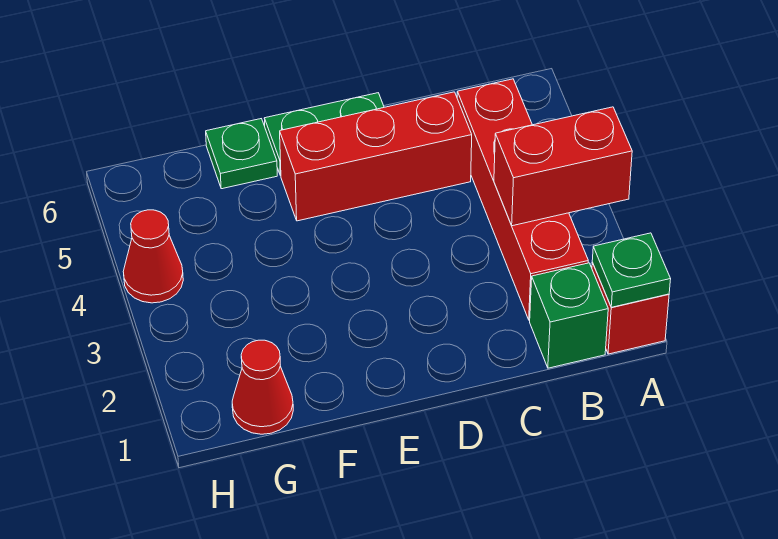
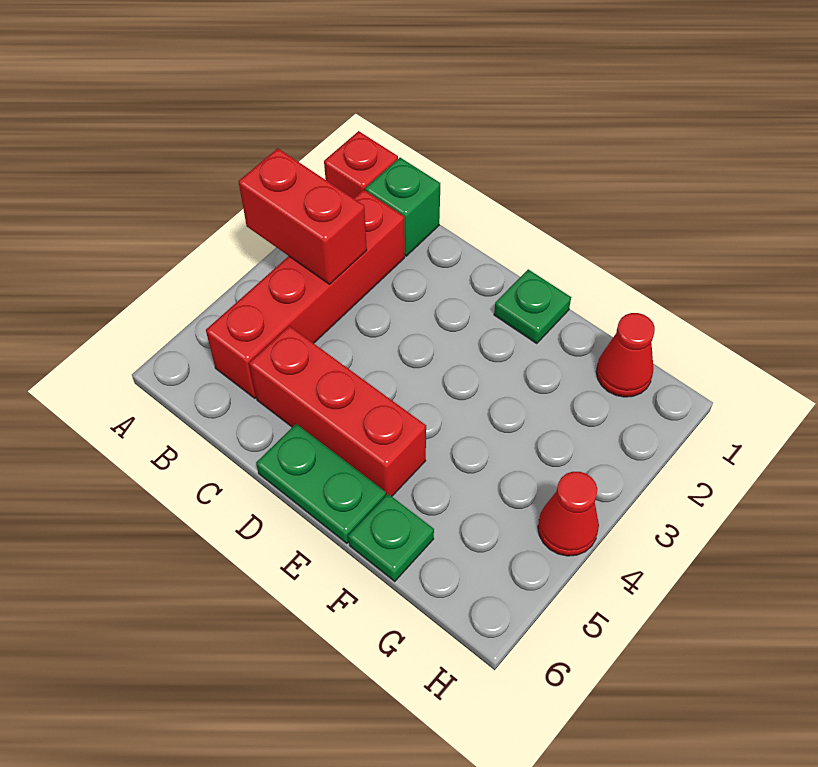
green 1x1 plate [592,233,671,307] -> green 1x1 plate moved to [494,269,571,344]

